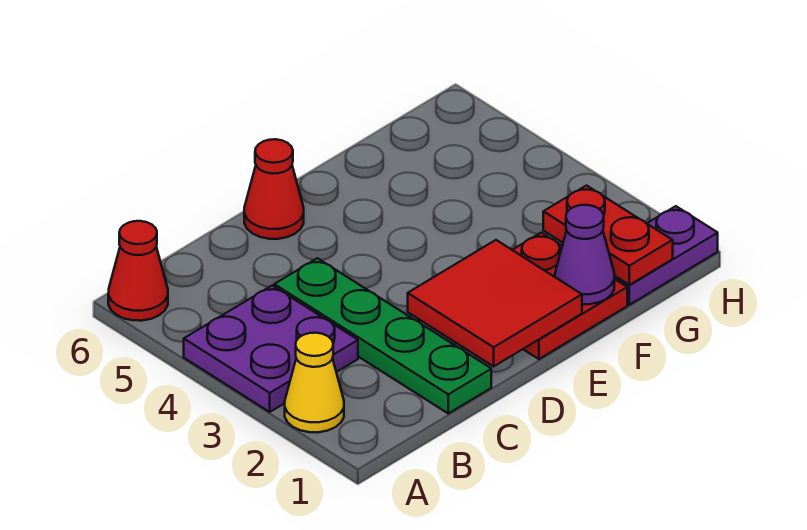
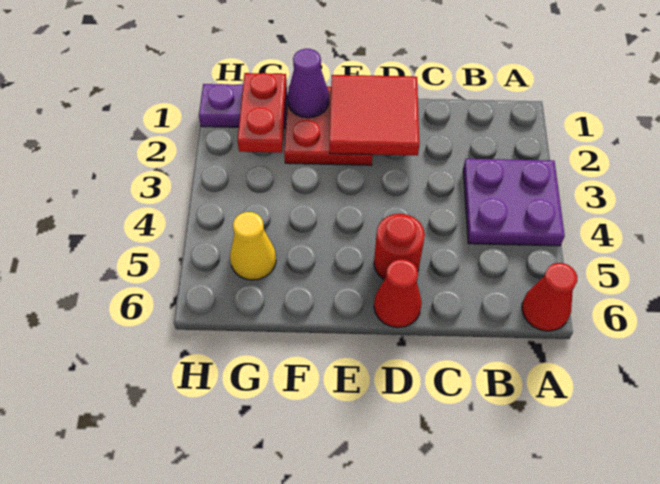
yellow 1x1 cone [285,333,344,432] -> yellow 1x1 cone moved to [230,212,276,280]
green 1x4 plate [274,258,491,413] -> none
none -> red 1x1 round brick [374,214,425,280]

